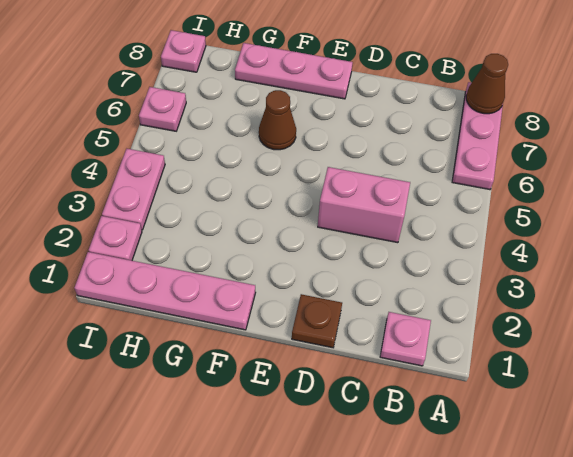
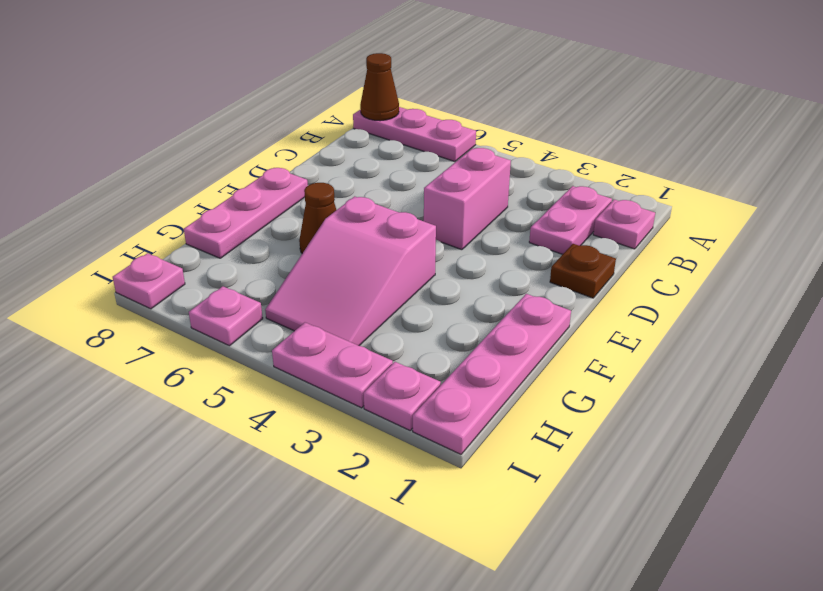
none -> pink 1x2 plate [529,186,612,254]
none -> pink 2x3 slope [265,196,436,346]

